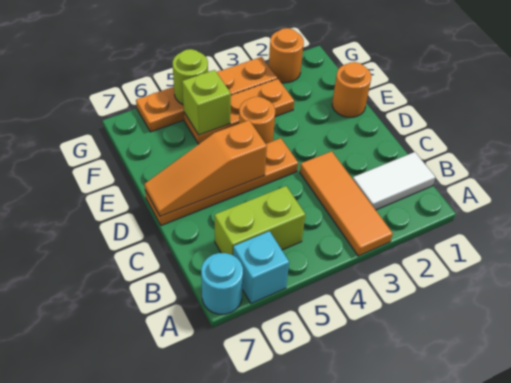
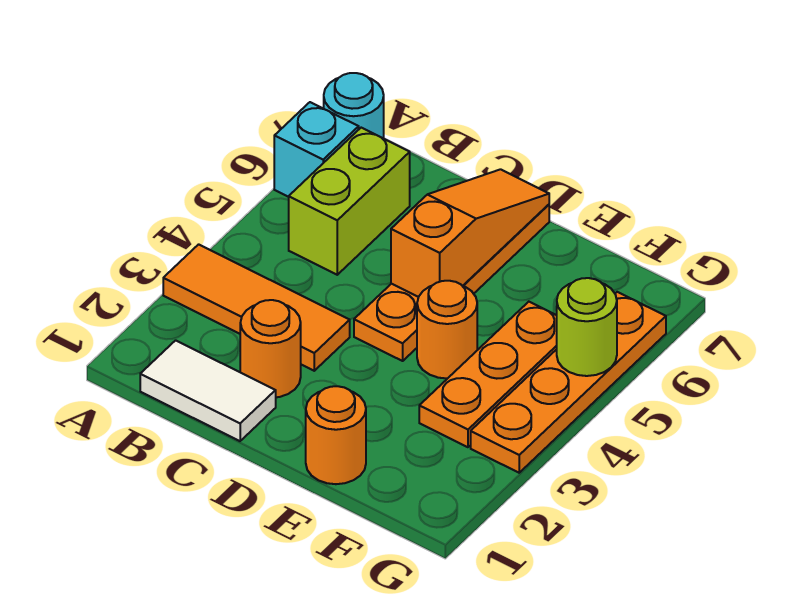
white 1x2 tile [353,152,435,210] -> white 1x2 tile turned to [140,340,276,441]
lime 1x1 brick [182,70,231,135] -> none
orange 1x1 round brick [269,28,304,83] -> orange 1x1 round brick moved to [240,300,301,397]

